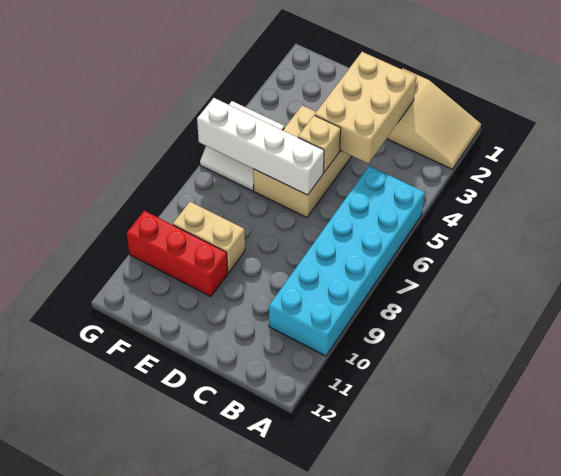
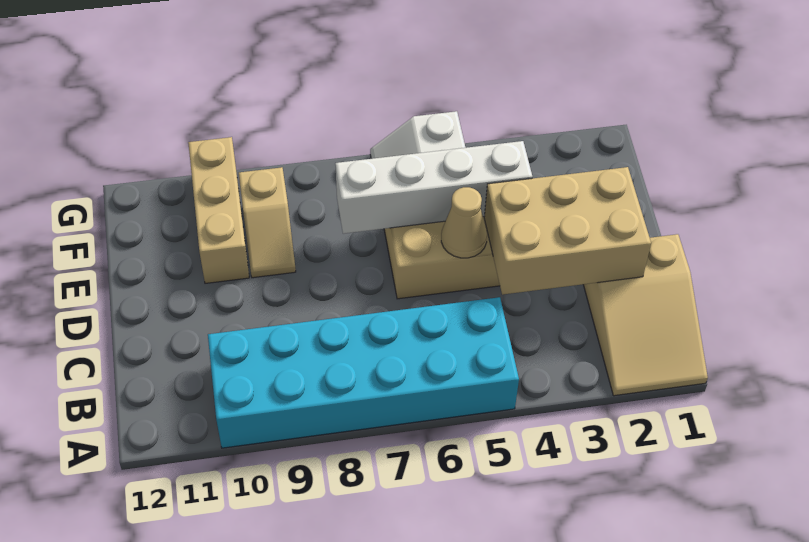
tan 1x1 brick [298,115,341,172] -> tan 1x1 cone [441,187,487,258]
white 1x4 brick [197,98,324,195] -> white 1x4 brick turned to [335,141,532,234]
tan 1x2 brick [173,202,245,273] -> tan 1x2 slope [239,167,296,278]
red 1x3 brick [127,211,228,297] -> tan 1x3 brick [188,137,249,283]

